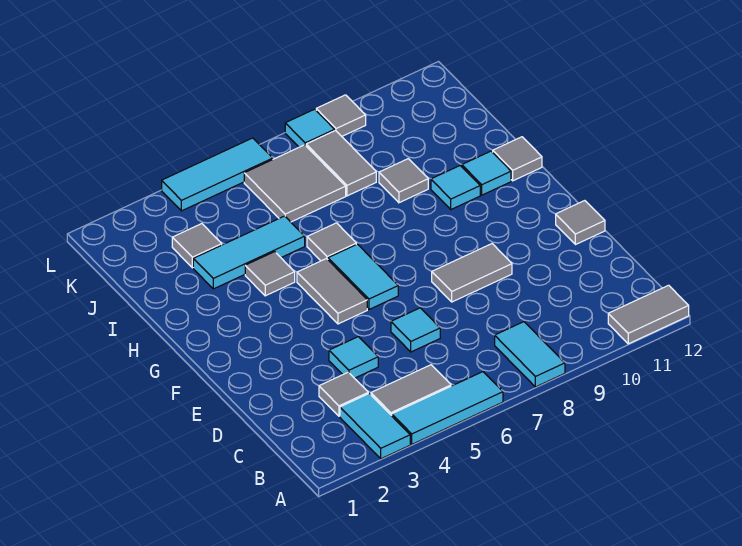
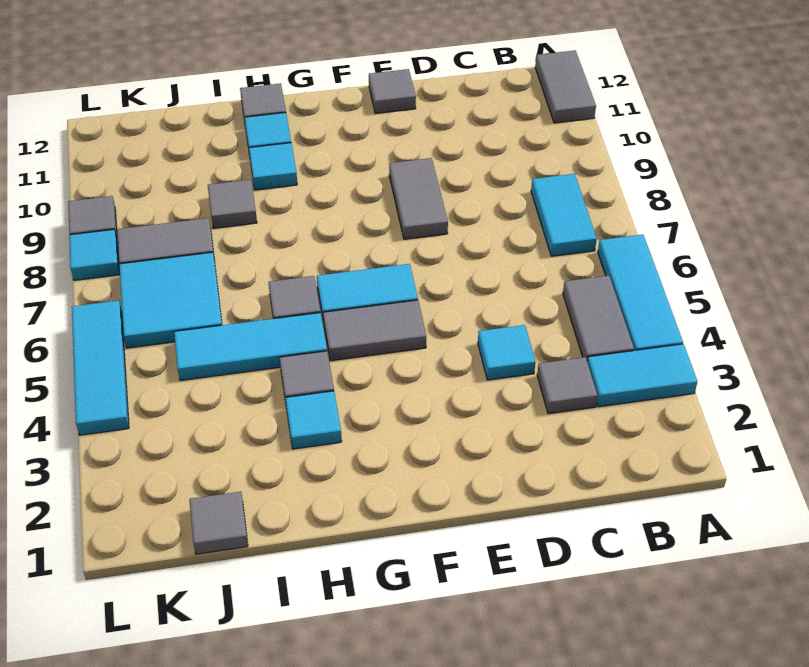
cyan 1x2 tile [495,322,565,387] -> cyan 1x2 tile turned to [531,174,597,256]
cyan 1x1 tile [391,308,440,352] -> cyan 1x1 tile moved to [285,391,342,449]
cyan 1x3 tile [193,216,305,289] -> cyan 1x3 tile turned to [174,313,327,381]
grey 1x1 tile [172,224,222,268] -> grey 1x1 tile moved to [189,492,248,554]
grey 2x2 tile [244,145,346,222] -> cyan 2x2 tile [119,252,222,348]

